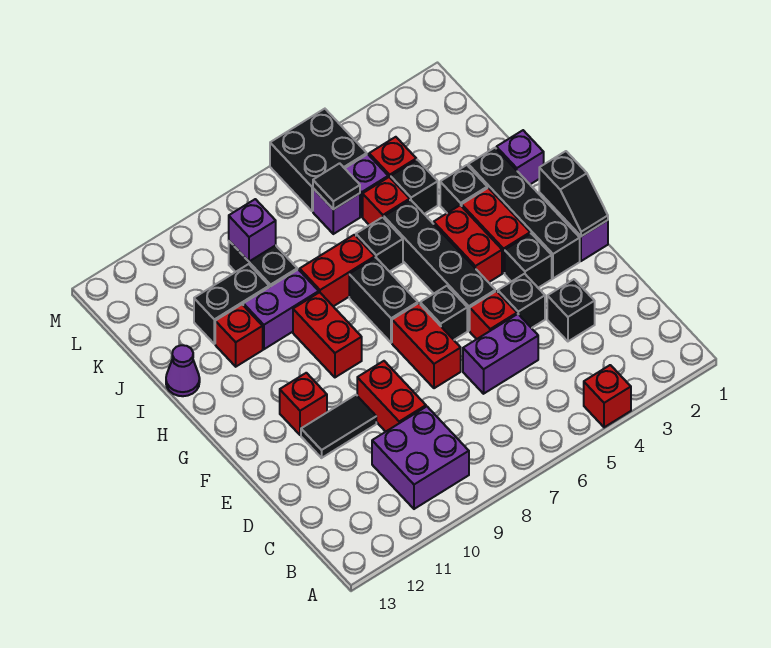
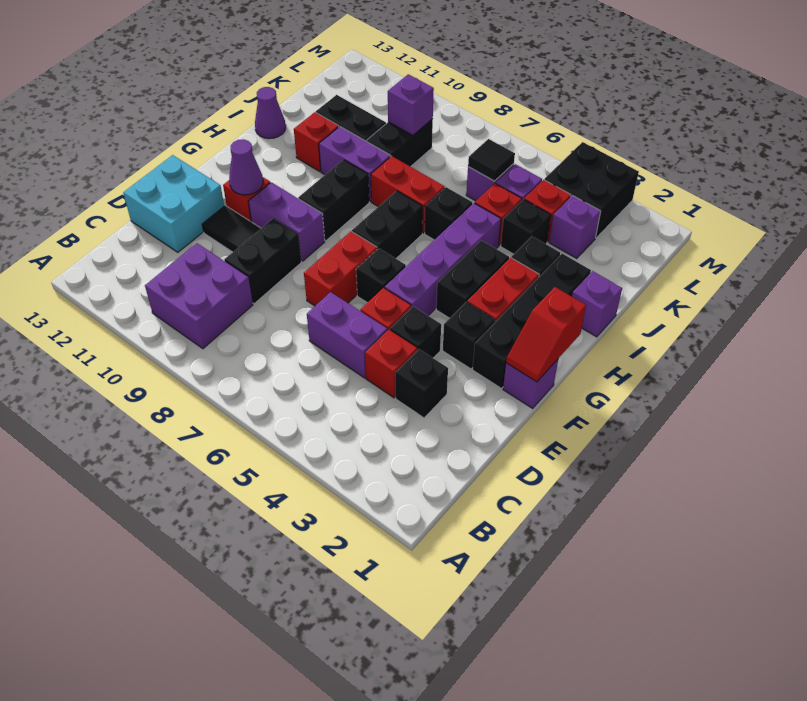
red 1x1 brick [584,365,631,427] -> red 1x1 brick moved to [365,330,417,398]
red 1x2 brick [357,361,426,432] -> black 1x2 brick [224,218,301,304]
none -> cyan 2x2 brick [123,155,224,252]
black 1x2 slope [539,151,608,236] -> red 1x2 slope [506,287,586,382]
black 1x4 brick [384,200,495,331] -> purple 1x4 brick [385,203,501,316]
none -> purple 1x2 brick [248,182,325,261]
none -> purple 1x1 cone [229,139,263,195]
red 1x2 brick [434,205,502,282] -> black 1x2 brick [436,240,509,318]
red 1x2 brick [293,292,362,377] -> black 1x2 brick [298,160,369,241]
none -> purple 1x1 brick [549,196,601,258]
black 2x2 brick [270,109,367,211] -> black 2x2 brick moved to [544,142,639,238]

